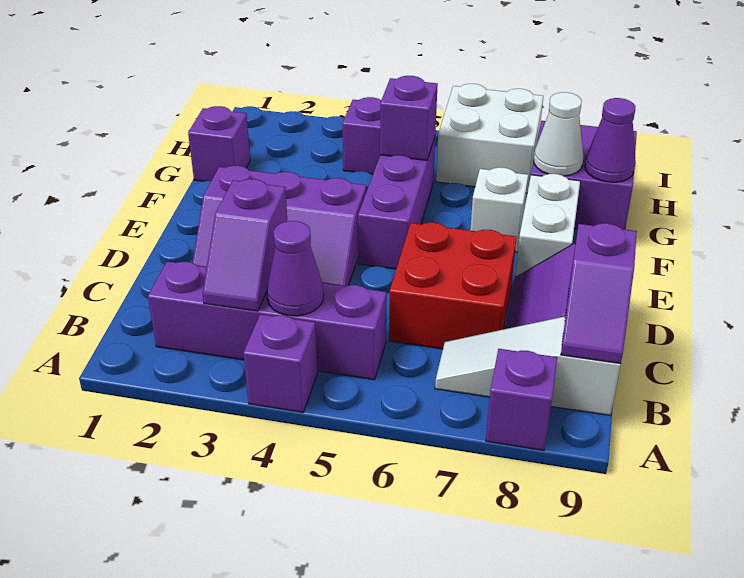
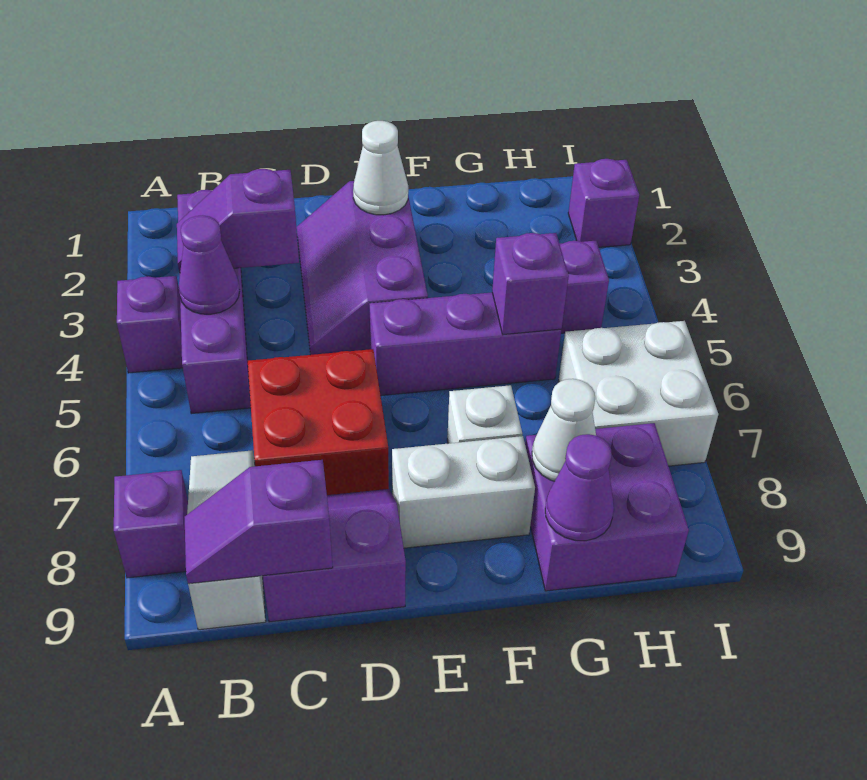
none -> white 1x1 cone [353,121,408,215]
purple 1x1 brick [188,106,250,181] -> purple 1x1 brick moved to [568,159,639,247]

